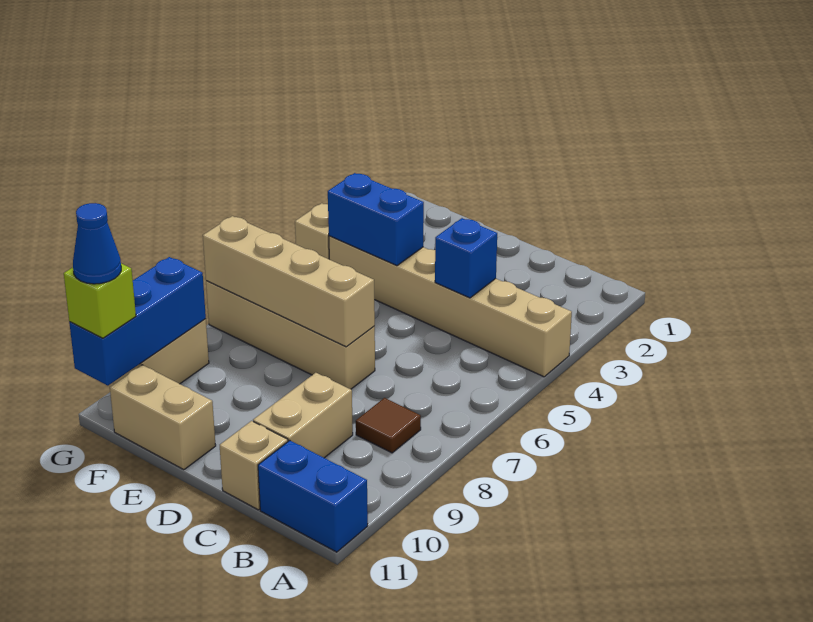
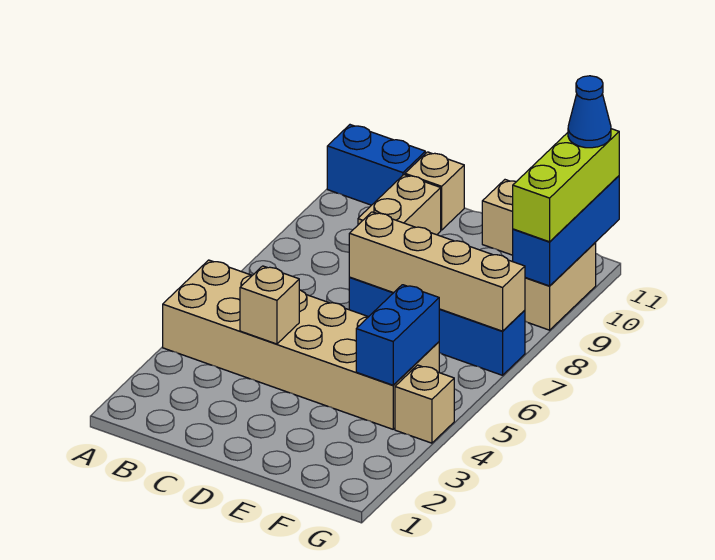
tan 1x6 brick [329,236,572,377] -> tan 2x6 brick [163,260,439,429]
brown 1x1 tile [356,398,421,453] -> none
blue 1x1 brick [435,218,497,298] -> tan 1x1 brick [240,266,299,344]
tan 1x4 brick [206,281,375,389] -> blue 1x4 brick [349,277,525,375]
blue 1x2 brick [328,173,424,266] -> blue 1x2 brick turned to [356,285,439,385]
lime 1x1 brick [64,264,136,338] -> lime 1x3 brick [513,129,619,242]

